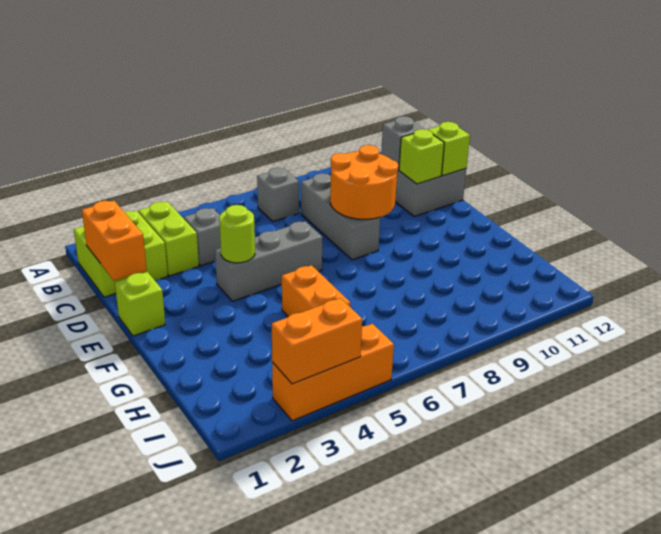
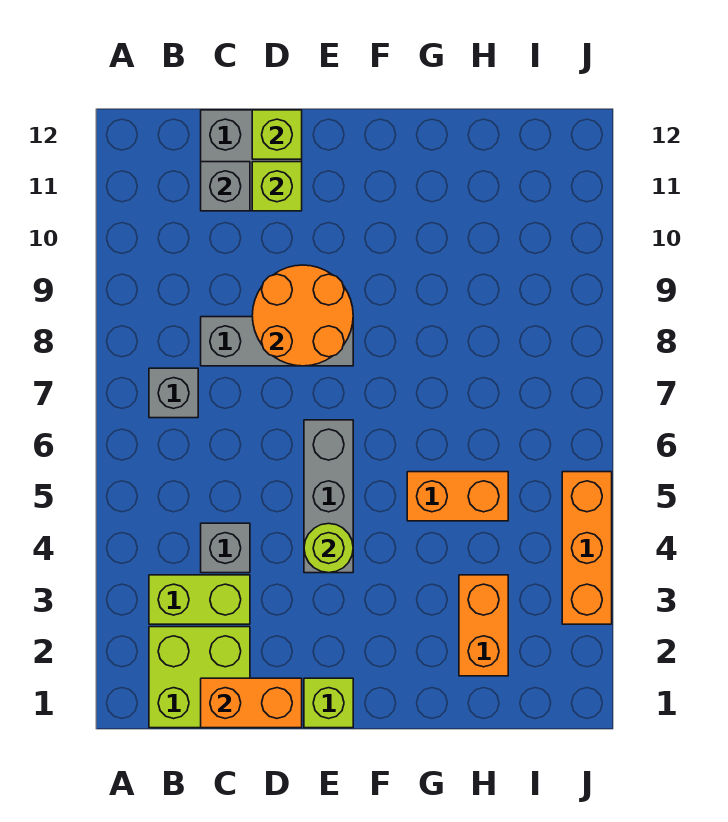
orange 1x2 brick [272,298,362,384] -> orange 1x2 brick moved to [459,575,508,676]

